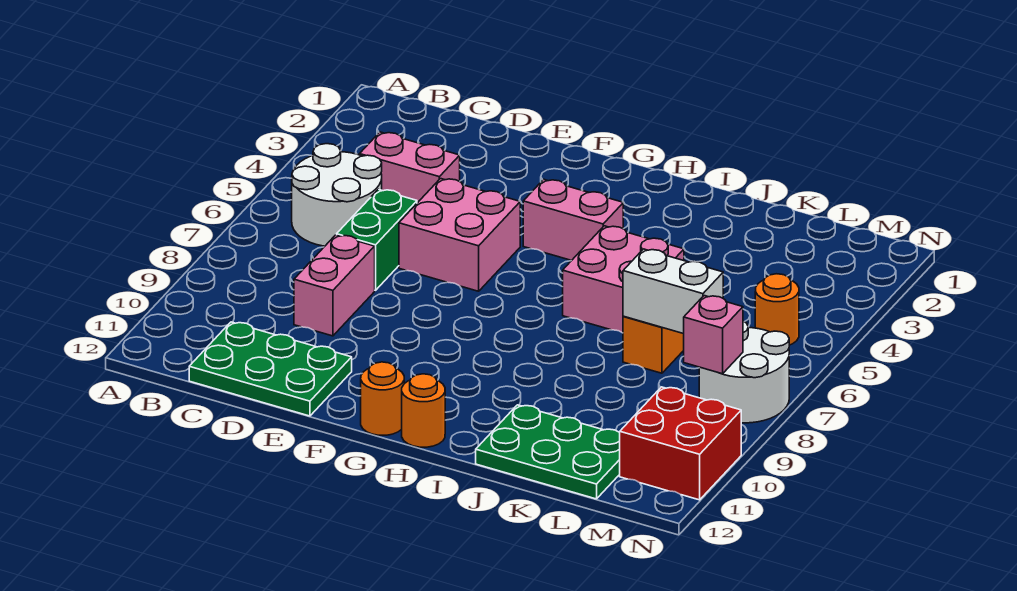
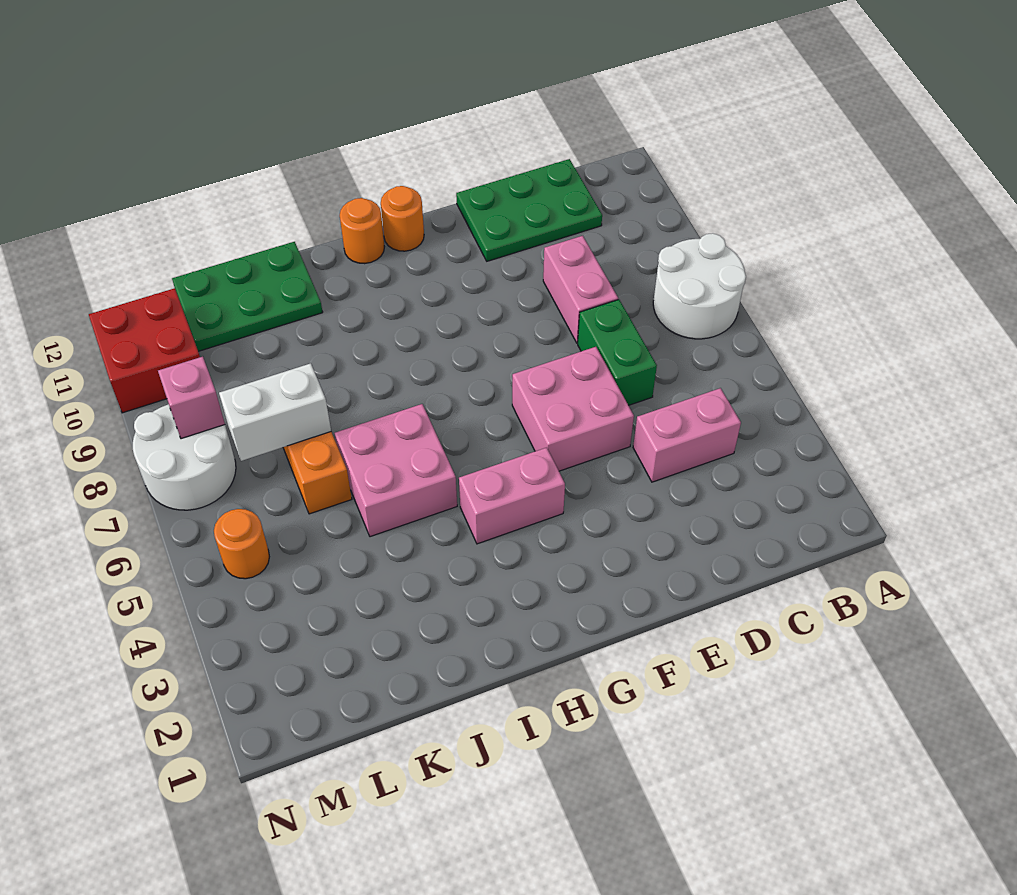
white 2x2 round brick [292,144,382,246] -> white 2x2 round brick moved to [653,233,746,339]

